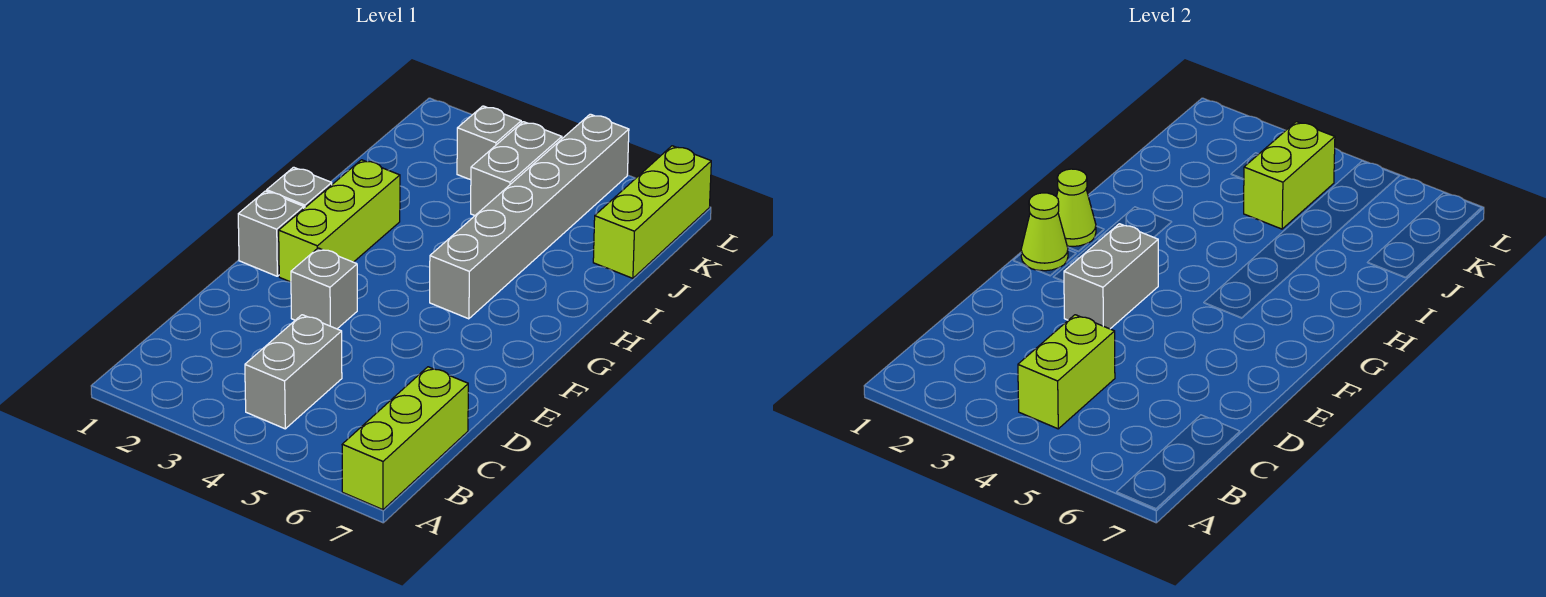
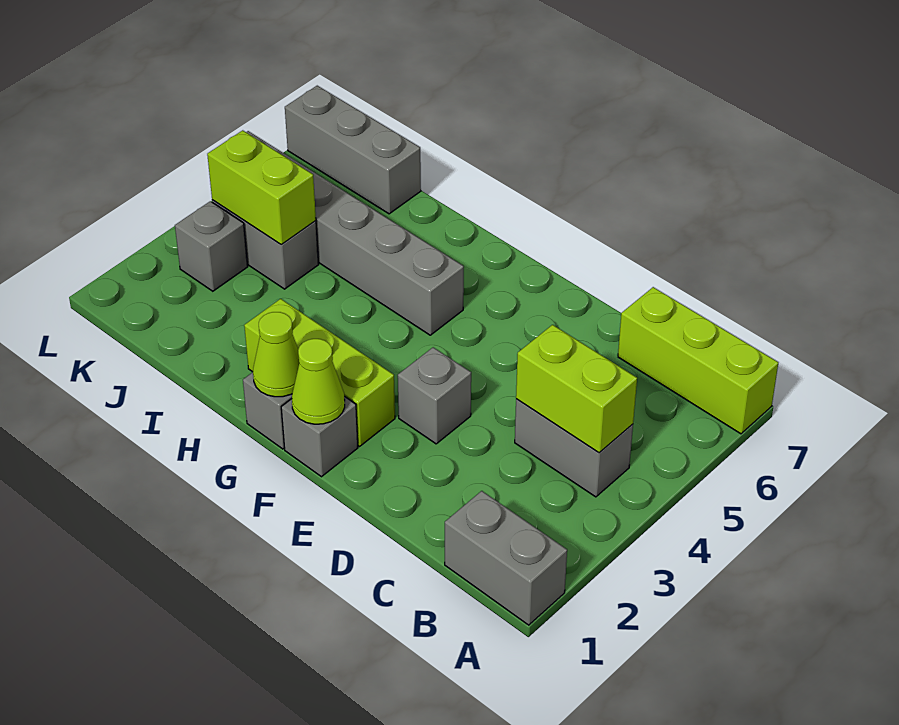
grey 1x2 brick [1064,224,1158,329] -> grey 1x2 brick moved to [445,491,567,625]
lime 1x3 brick [593,146,711,278] -> grey 1x3 brick [285,86,421,214]

